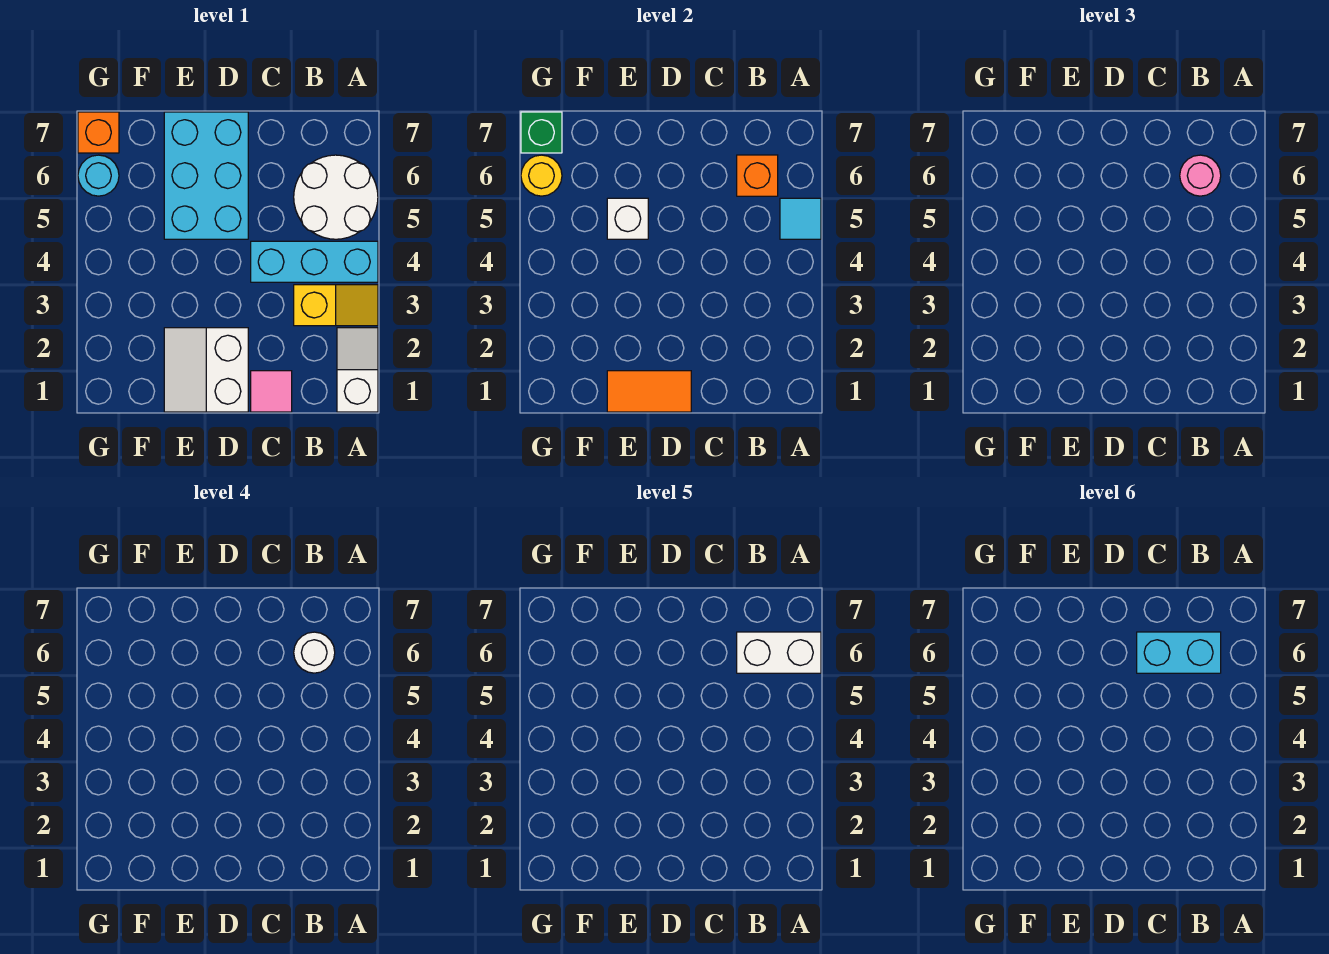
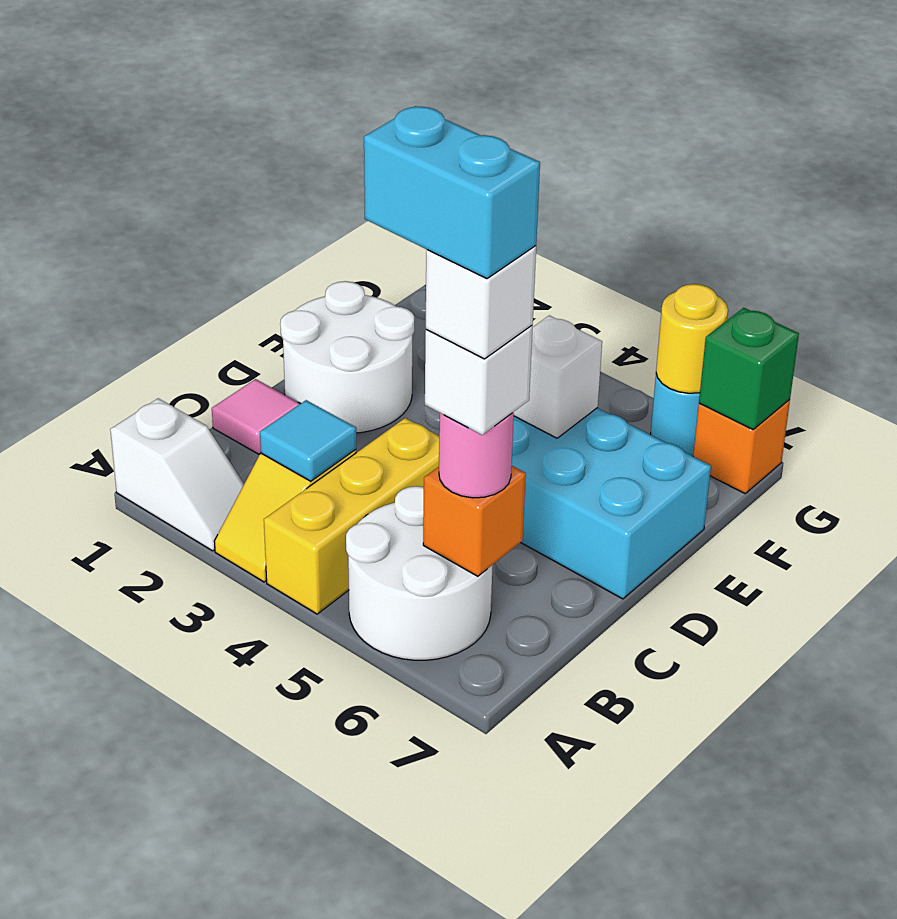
cyan 1x3 brick [251,241,378,282] -> yellow 1x3 brick [264,418,439,614]
cyan 1x1 tile [780,198,821,239] -> cyan 1x1 tile moved to [260,400,356,481]
white 1x2 brick [737,632,821,673] -> white 1x1 brick [426,246,536,359]
white 1x1 round brick [294,632,335,673] -> white 1x1 brick [425,326,533,435]
cyan 1x2 brick [1137,632,1221,673] -> cyan 1x2 brick turned to [364,106,540,279]
white 2x2 slope [164,328,248,412] -> white 2x2 round brick [280,281,414,433]
orange 1x2 tile [607,371,691,412] -> none

